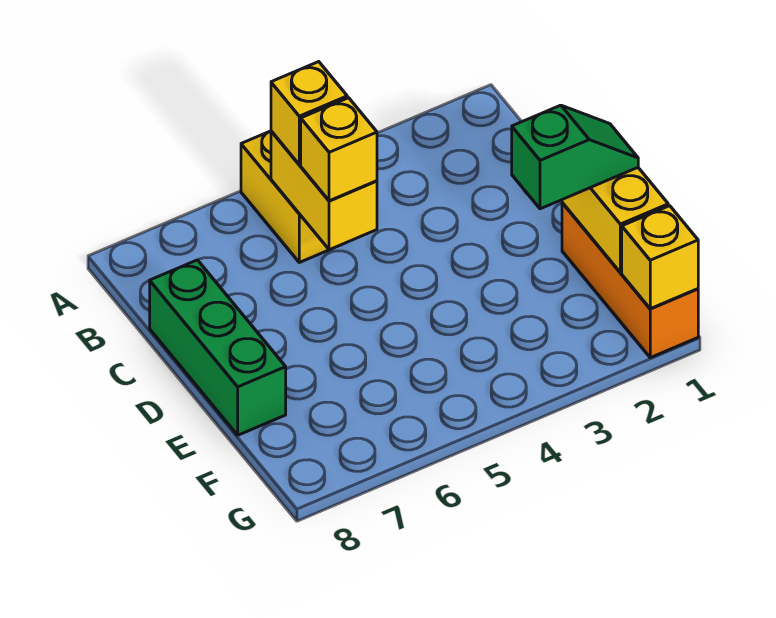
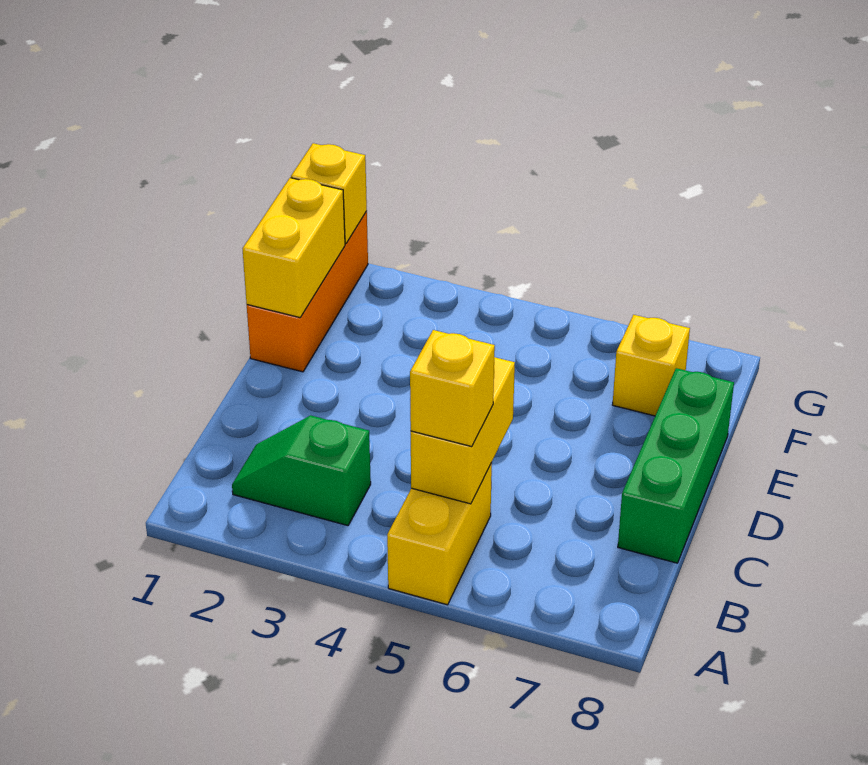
yellow 1x1 brick [301,98,377,201] -> yellow 1x1 brick moved to [613,315,690,416]
green 1x2 slope [512,105,638,209] -> green 1x2 slope moved to [232,416,371,526]

